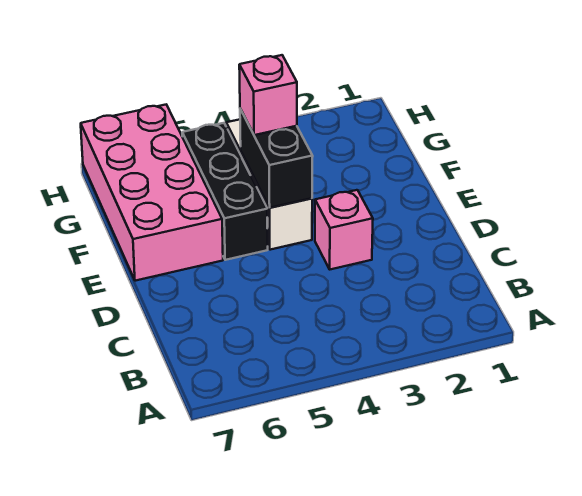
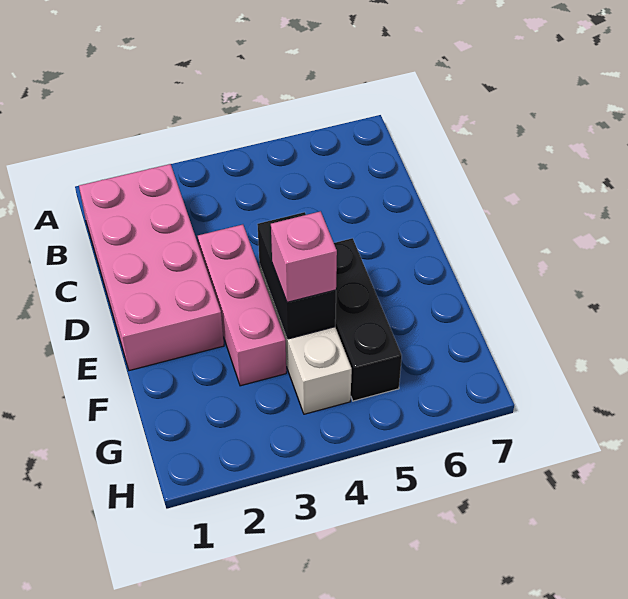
pink 1x1 brick [315,190,373,269] -> pink 1x3 brick [198,225,286,386]
pink 2x4 brick [81,105,223,281] -> pink 2x4 brick moved to [79,164,224,371]

